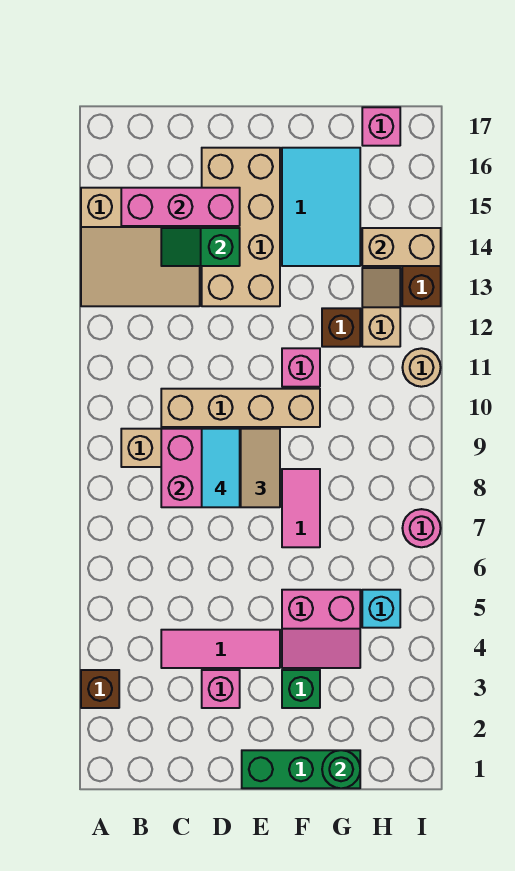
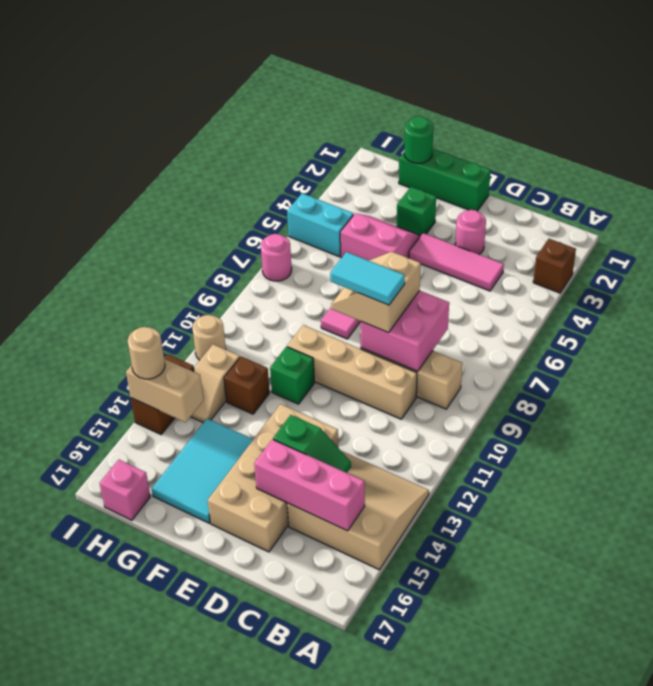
pink 1x1 brick [202,670,240,708] -> pink 1x1 round brick [455,210,486,255]
cyan 1x2 tile [202,429,240,507] -> cyan 1x2 tile turned to [330,252,405,305]
pink 1x1 brick [282,348,320,387] -> green 1x1 brick [270,347,314,404]
cyan 1x1 brick [362,590,400,628] -> cyan 1x2 brick [287,193,353,257]
none -> tan 1x1 round brick [128,327,165,379]

